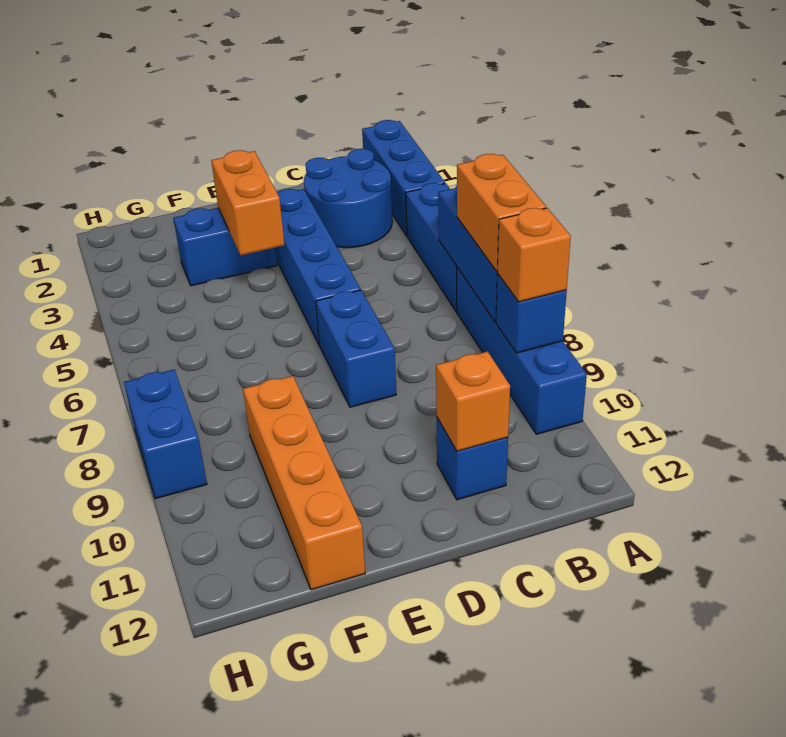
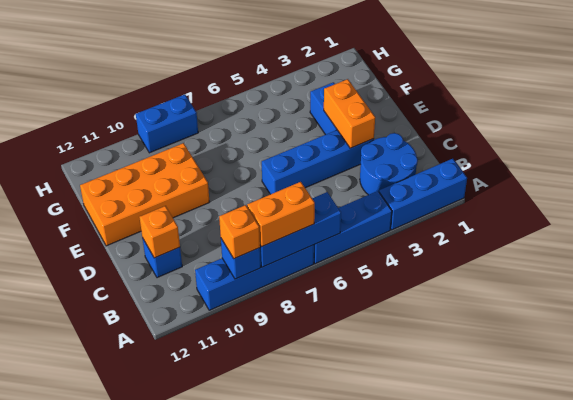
blue 1x2 brick [316,290,396,407] -> none
orange 1x2 brick [211,150,285,255] -> orange 1x2 brick turned to [324,79,375,148]
orange 1x4 brick [243,376,365,590] -> orange 2x4 brick [80,143,209,246]

